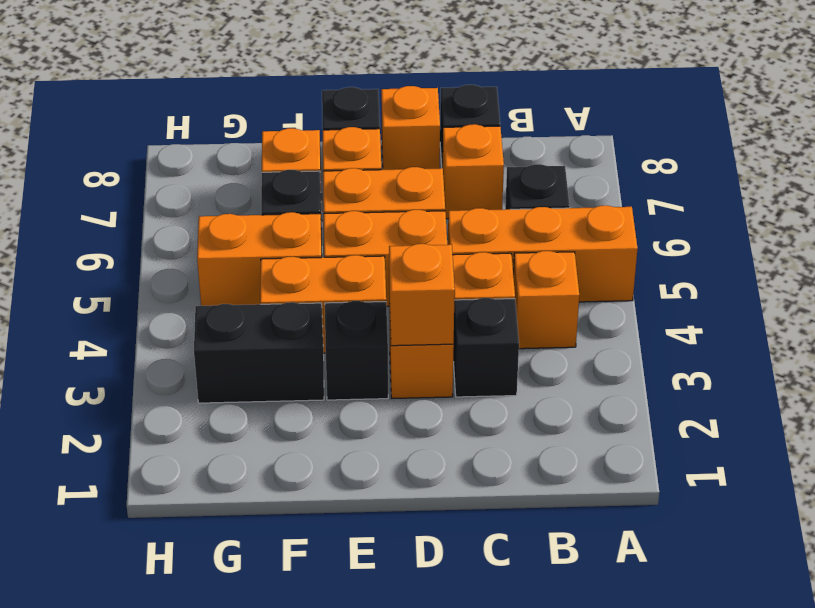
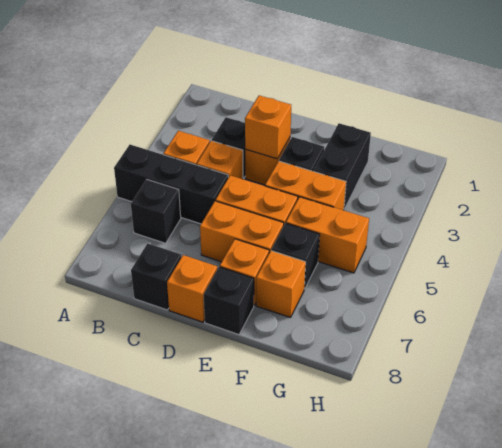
orange 1x3 brick [448,205,638,302] -> black 1x3 brick [114,145,228,224]
orange 1x1 brick [443,124,504,219] -> none
black 1x2 brick [194,302,324,403] -> black 1x2 brick turned to [314,123,371,209]

